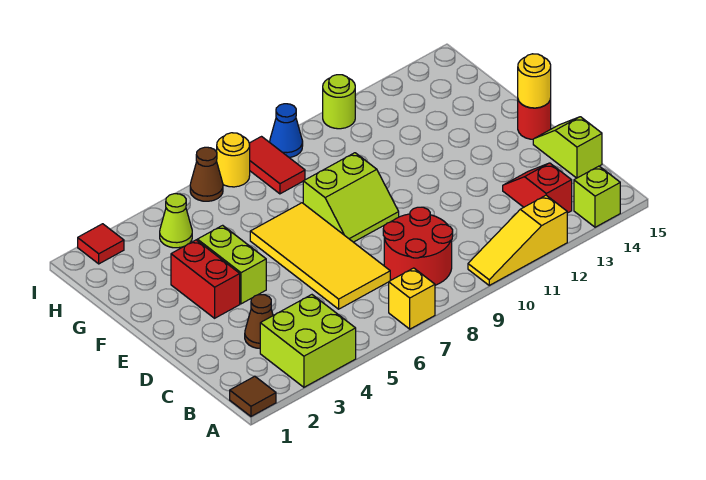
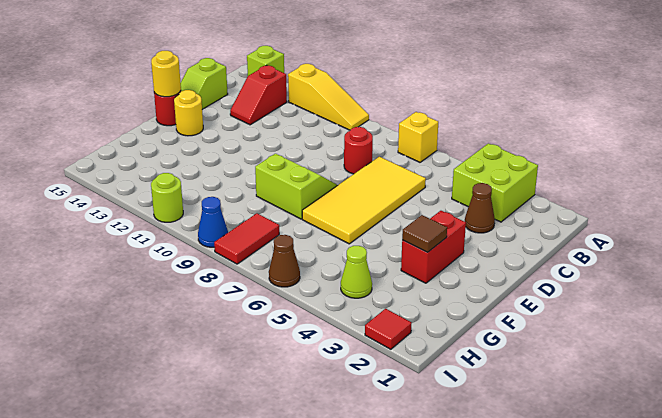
brown 1x1 tile [230,376,276,416] -> brown 1x1 tile moved to [402,215,447,252]
red 2x2 round brick [383,207,453,285] -> red 1x1 round brick [344,127,373,174]
lime 1x2 brick [197,225,266,304] -> none
yellow 1x1 round brick [217,133,250,187] -> yellow 1x1 round brick moved to [174,90,203,136]

